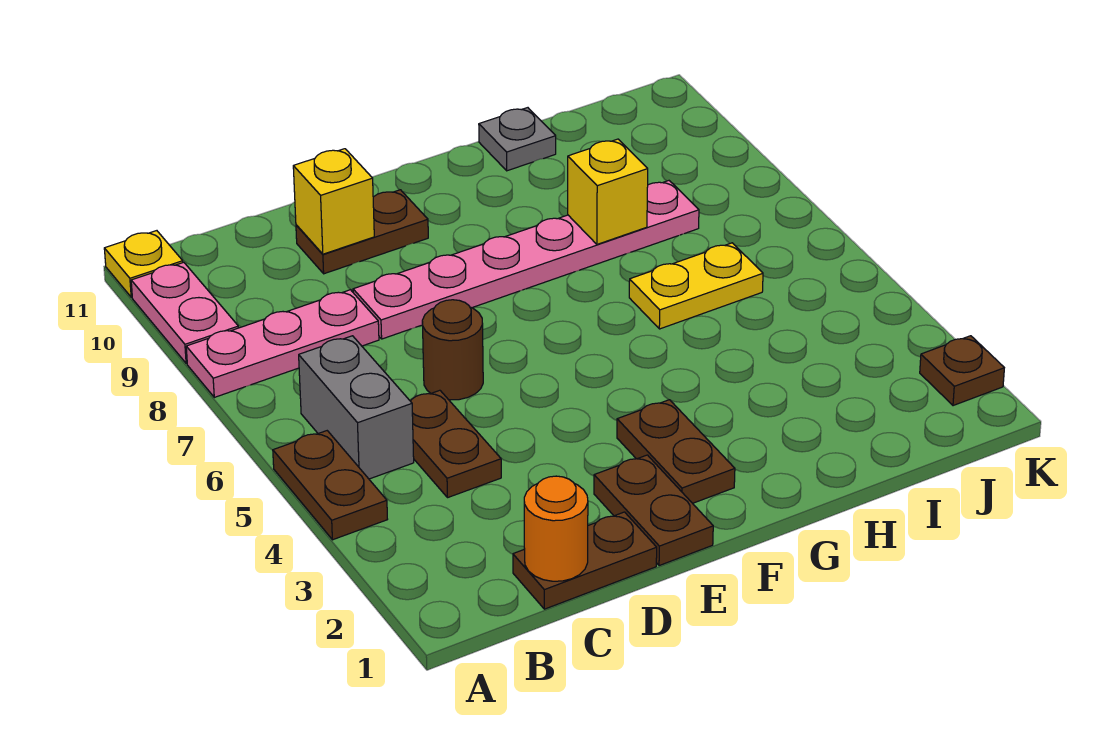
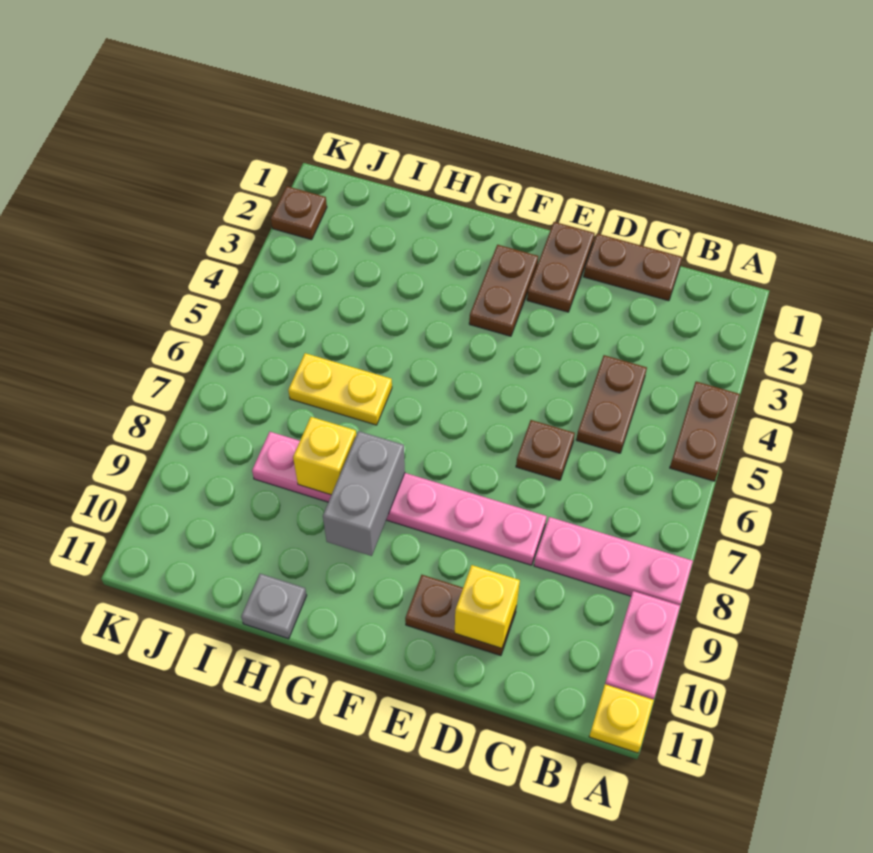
grey 1x2 brick [299,336,414,479] -> grey 1x2 brick moved to [323,431,405,556]
orange 1x1 round brick [524,476,588,581] -> none
brown 1x1 round brick [422,300,483,400] -> brown 1x1 plate [516,420,575,480]

